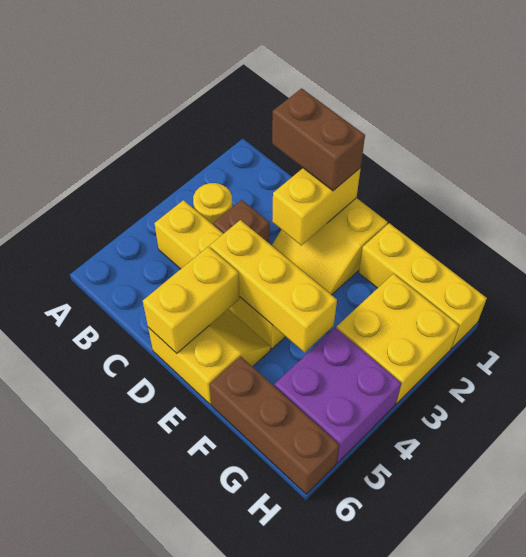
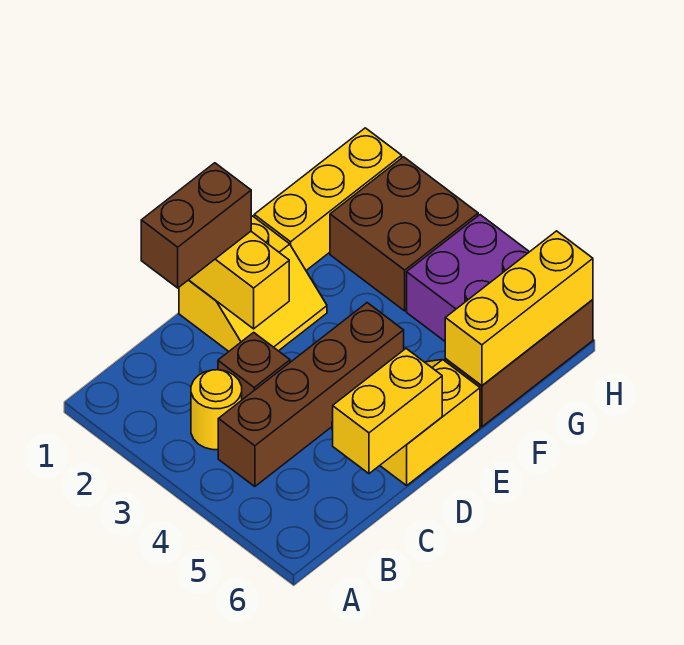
yellow 1x4 brick [154,200,286,349] -> brown 1x4 brick [218,303,404,487]
yellow 1x3 brick [210,220,337,352] -> yellow 1x3 brick moved to [445,231,593,386]
yellow 1x2 brick [143,246,240,353] -> yellow 1x2 brick turned to [333,349,442,474]
yellow 2x2 brick [336,274,459,404] -> brown 2x2 brick [330,157,478,311]

